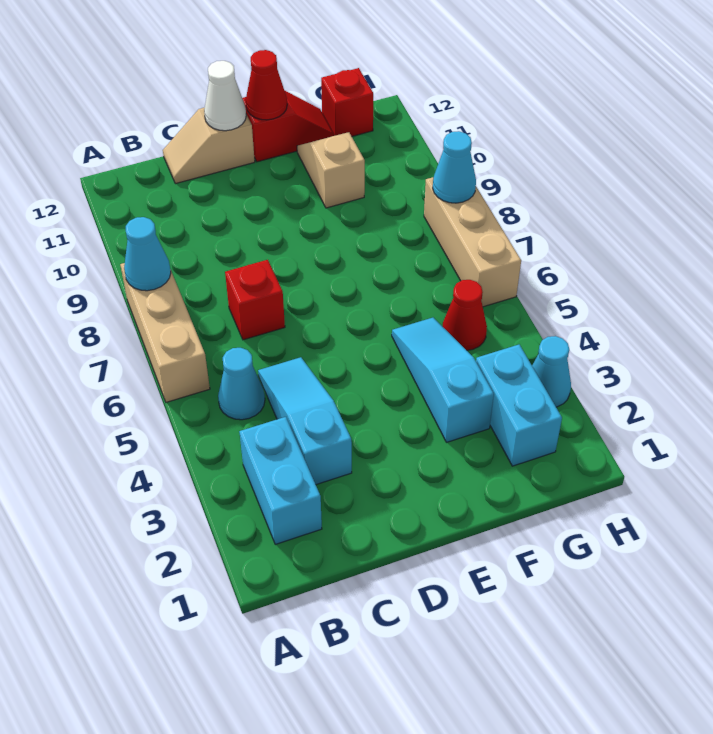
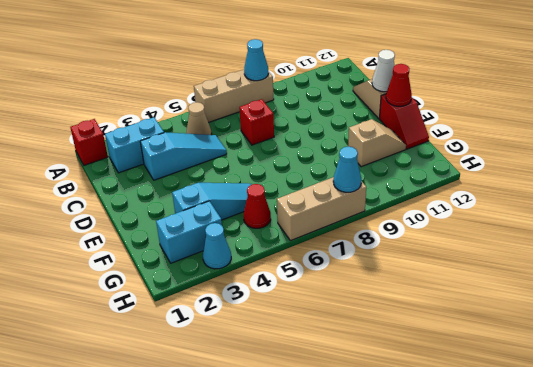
cyan 1x1 cone [218,348,265,420] -> tan 1x1 cone [186,102,212,135]
red 1x1 brick [321,68,373,136] -> red 1x1 brick moved to [70,119,108,165]

